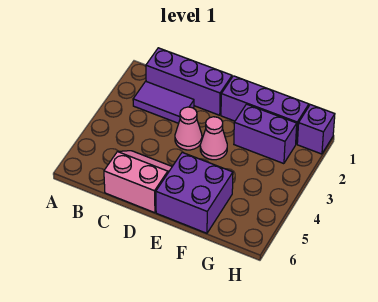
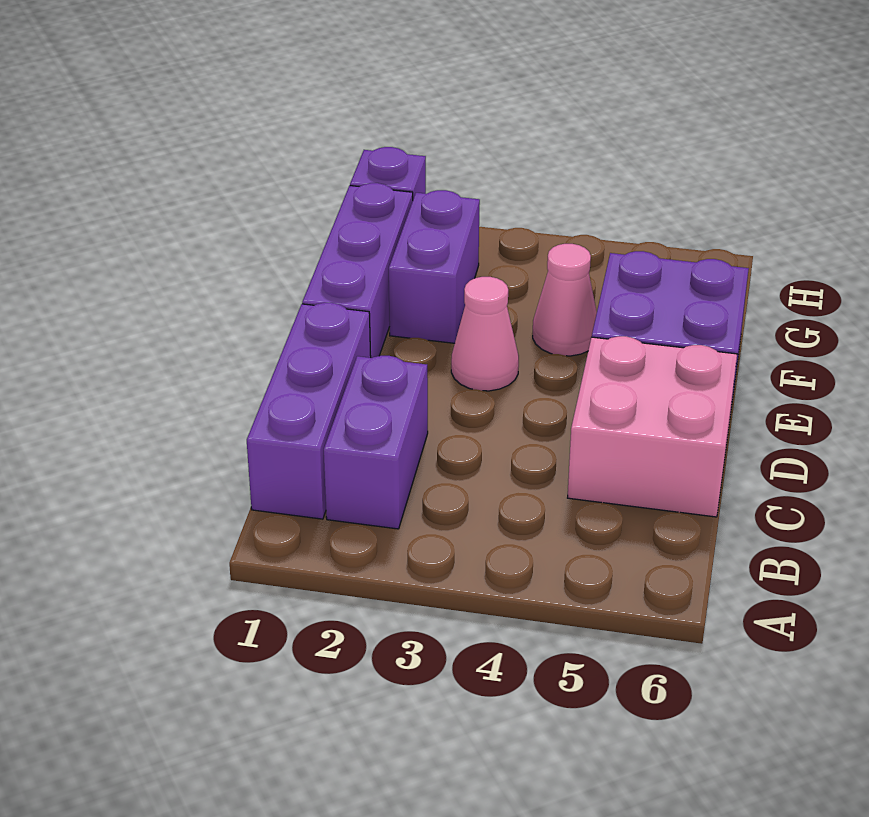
purple 1x2 tile [133,81,194,123] -> purple 1x2 brick [324,356,428,529]
pink 2x2 slope [104,151,172,213] -> pink 2x2 brick [568,336,737,517]
pink 1x1 cone [175,107,202,150] -> pink 1x1 cone moved to [533,244,597,356]

